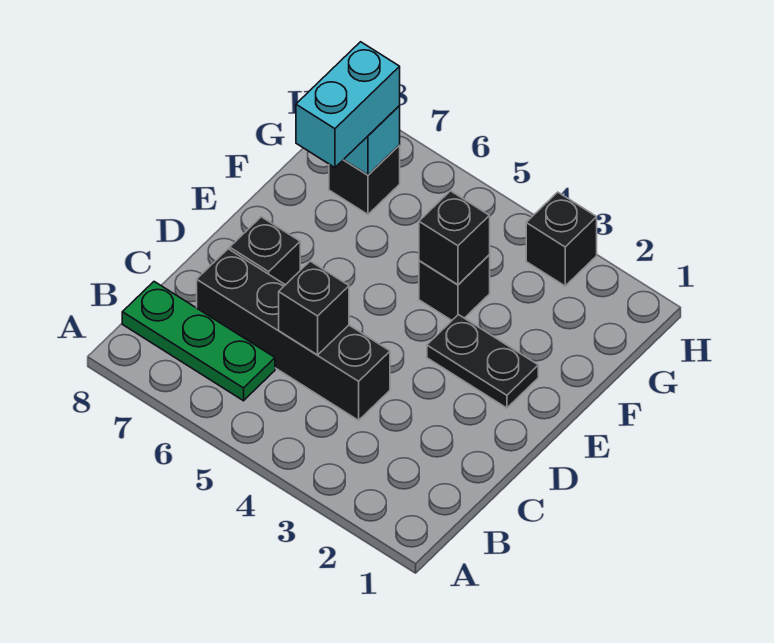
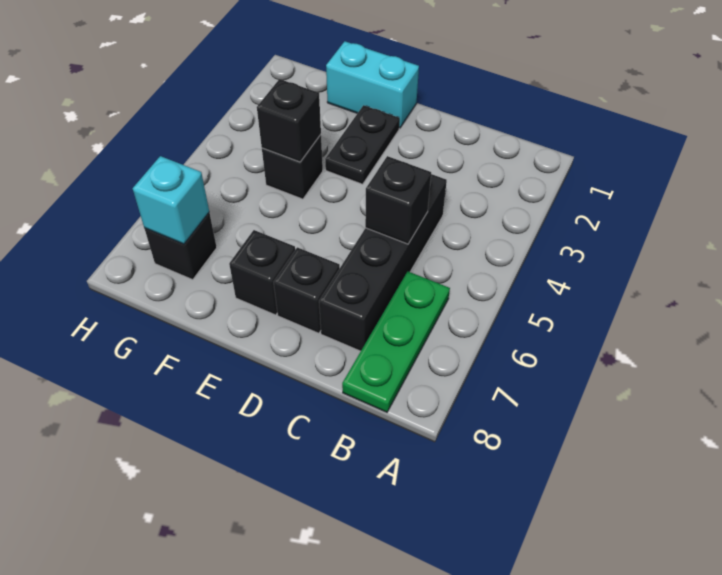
cyan 1x2 brick [296,42,400,168] -> cyan 1x2 brick moved to [326,41,419,128]
black 1x1 brick [526,192,597,286] -> black 1x1 brick moved to [229,230,295,315]

